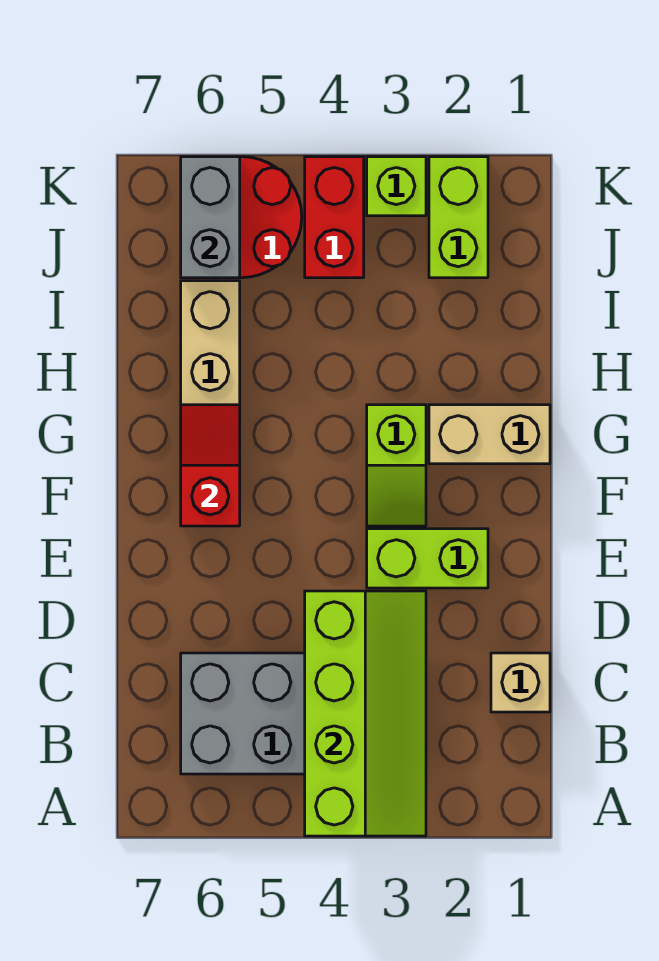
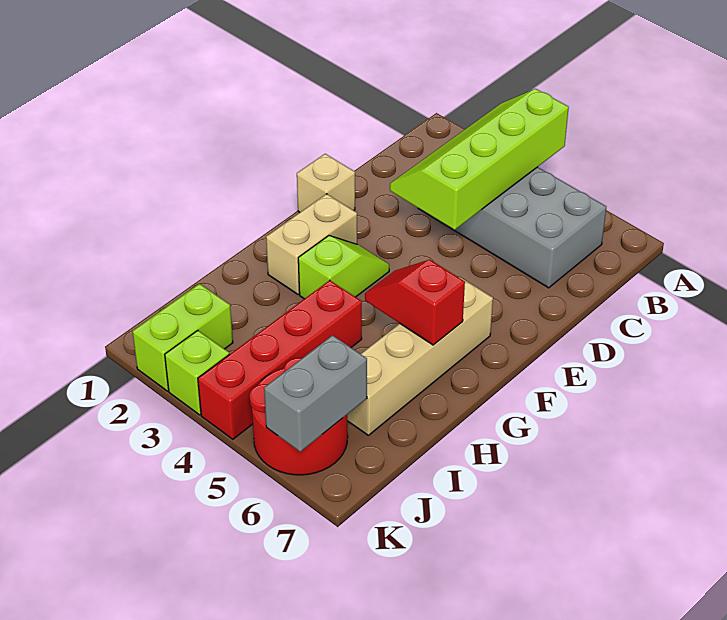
tan 1x1 brick [491,653,550,712] -> tan 1x1 brick moved to [297,154,355,212]
lime 1x2 brick [367,529,488,588] -> none
red 1x2 slope [181,405,240,526] -> red 1x2 slope turned to [365,260,465,345]
tan 1x2 brick [429,405,550,464] -> tan 1x2 brick turned to [266,194,357,294]
red 1x2 brick [305,157,364,278] -> red 1x4 brick [198,280,362,439]

